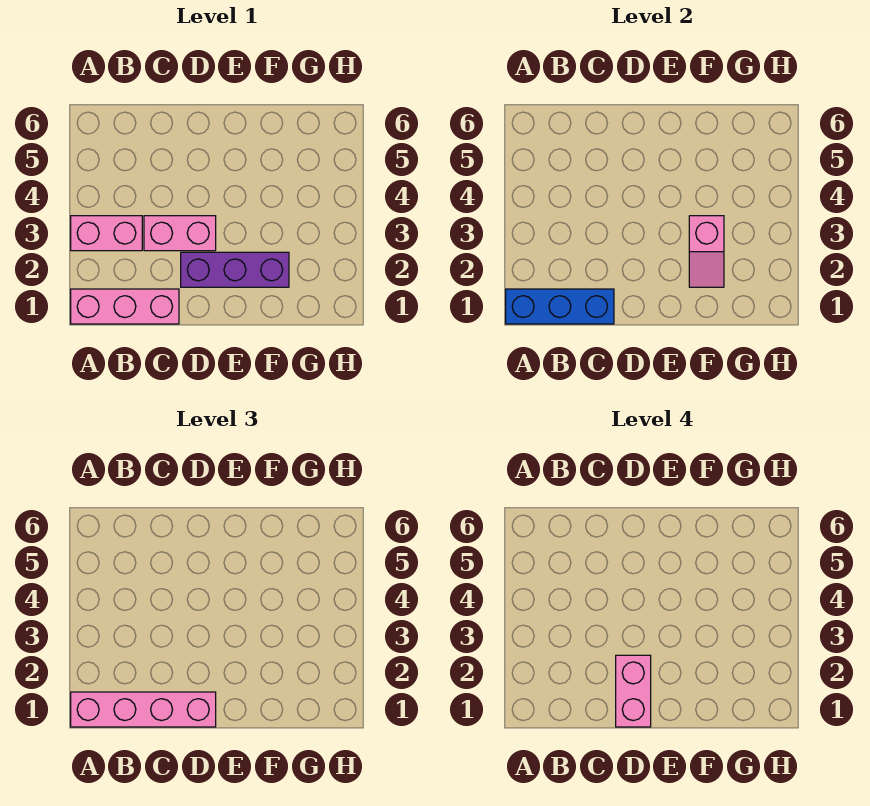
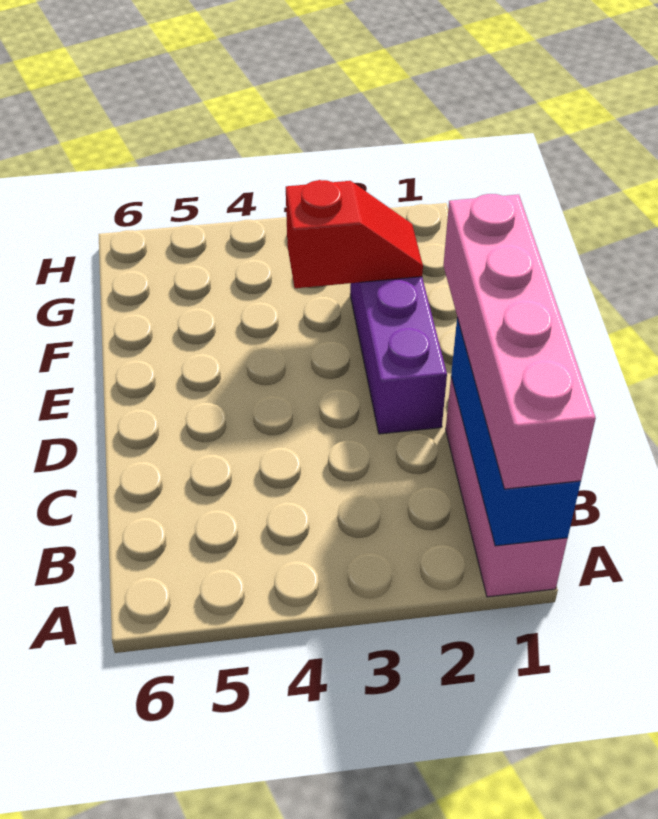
pink 1x2 brick [71,216,142,251] -> none
pink 1x2 brick [144,216,216,251] -> none
pink 1x2 brick [616,655,651,727] -> none
pink 1x2 slope [689,216,724,287] -> red 1x2 slope [286,180,423,288]

